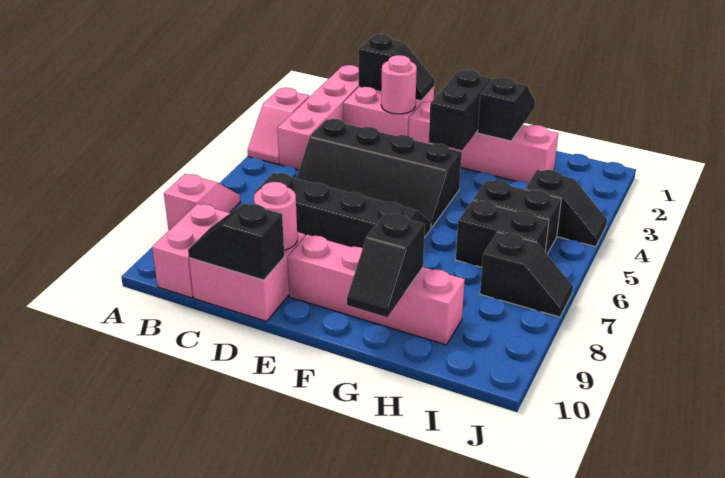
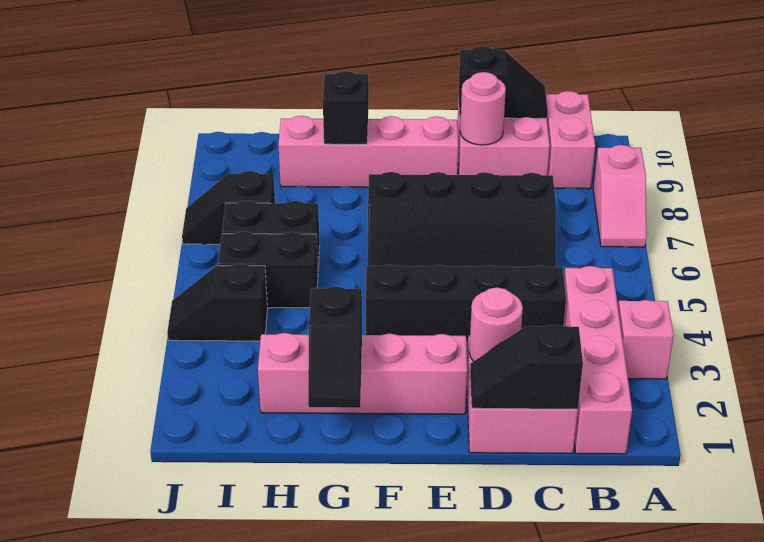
black 1x2 brick [429,70,491,150] -> none

